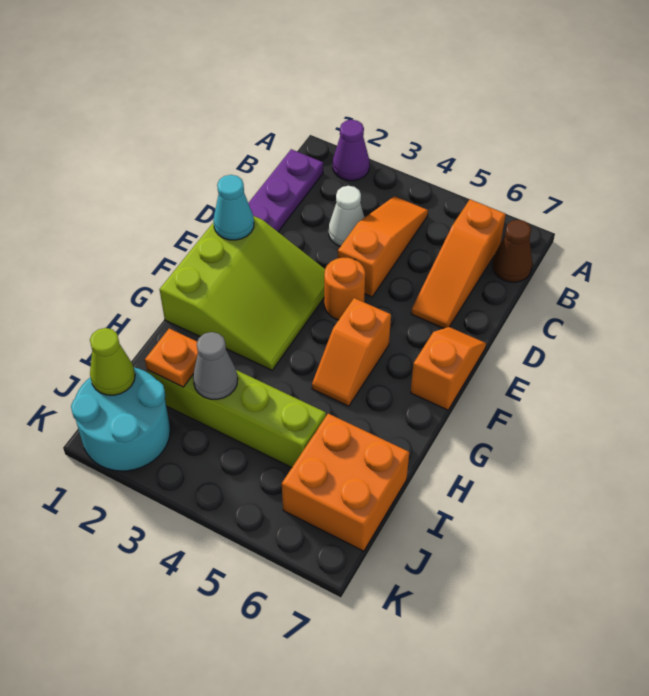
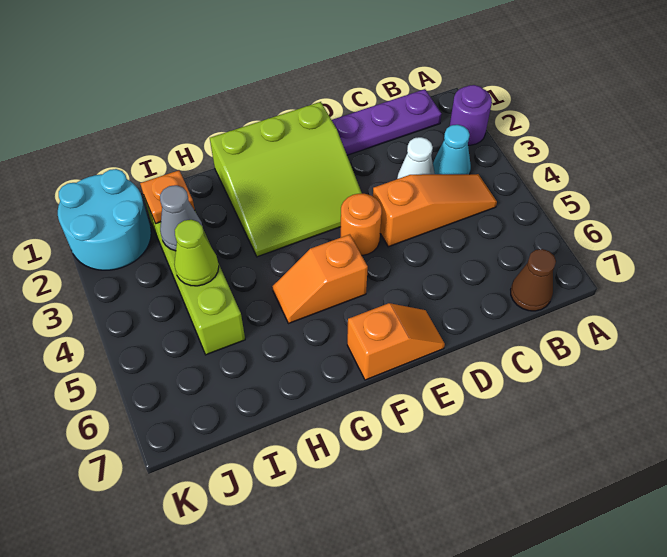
purple 1x1 cone [333,120,369,181] -> purple 1x1 round brick [450,85,492,145]
orange 1x3 slope [411,200,506,329] -> none
cyan 1x1 cone [213,175,254,240] -> cyan 1x1 cone moved to [433,125,471,174]
orange 2x2 brick [282,414,409,551] -> none
lime 1x1 cone [90,328,135,395] -> lime 1x1 cone moved to [174,220,219,286]

